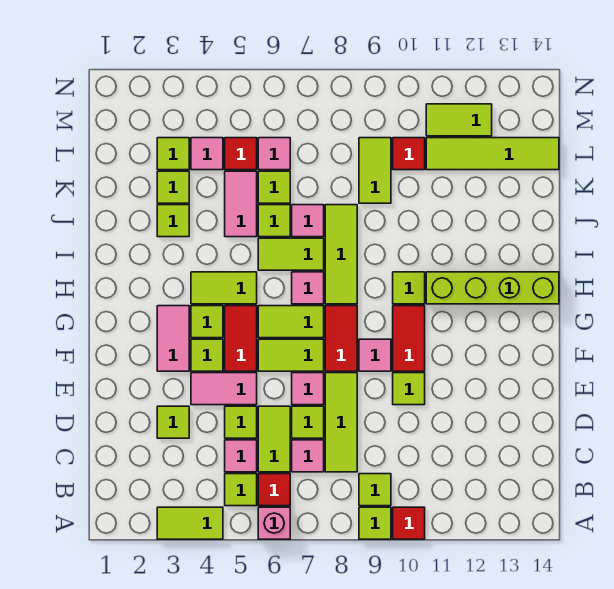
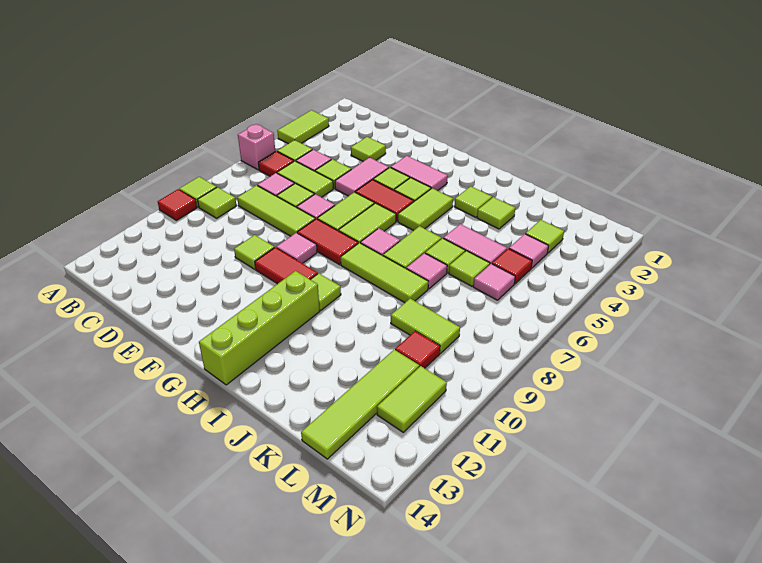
lime 1x1 tile [157,171,189,203] -> lime 1x1 tile moved to [454,186,492,217]

